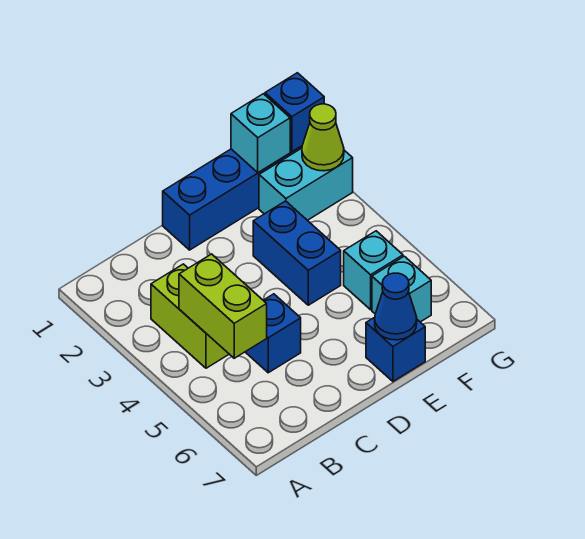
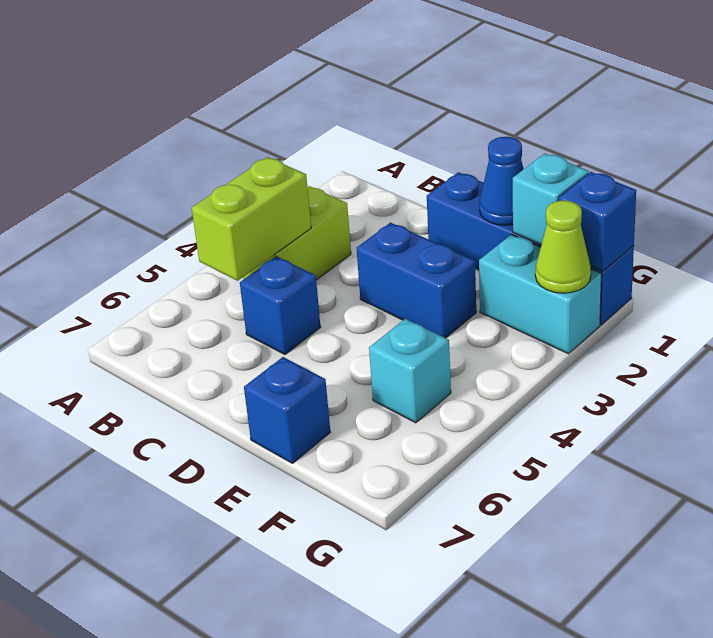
blue 1x2 brick [253,201,341,305] -> blue 1x2 brick turned to [357,223,476,338]
blue 1x1 cone [375,273,417,340] -> blue 1x1 cone moved to [479,137,523,225]
cyan 1x1 brick [372,256,431,322] -> none

